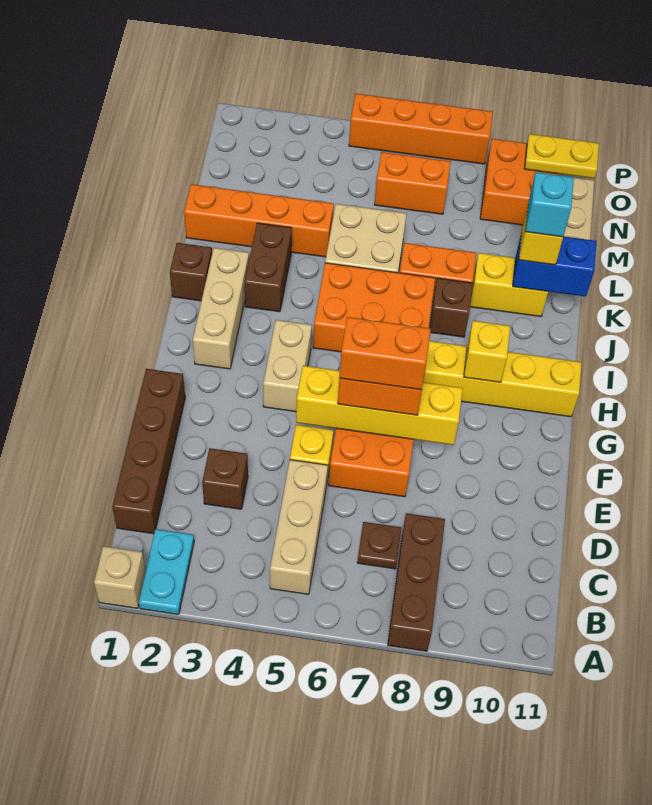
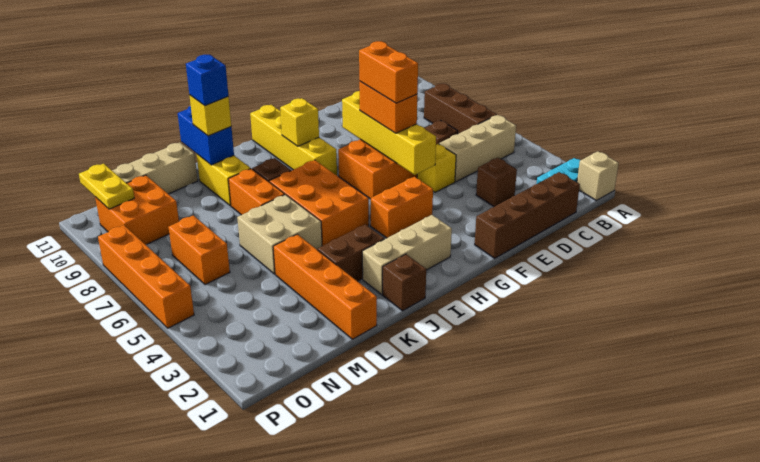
brown 1x3 brick [388,513,445,651] -> brown 1x3 brick turned to [424,84,497,134]
tan 1x2 brick [263,320,312,412] -> orange 1x2 brick [371,177,433,238]
cyan 1x1 brick [526,172,574,237] -> blue 1x1 brick [186,55,228,106]

